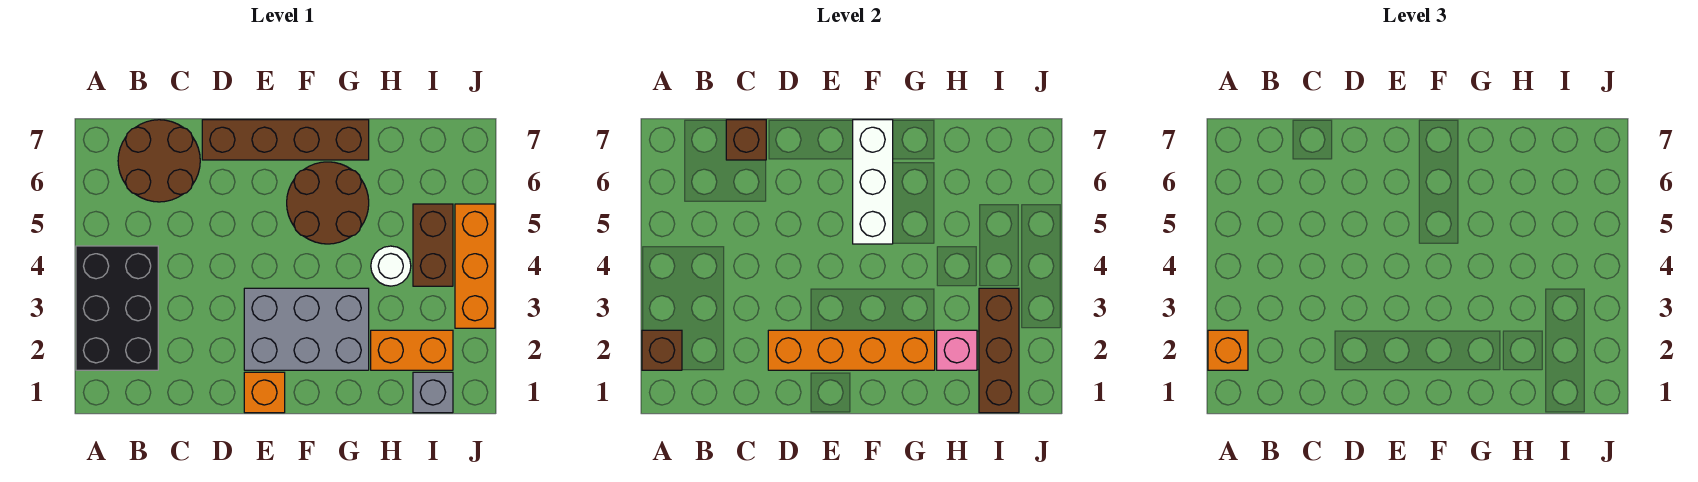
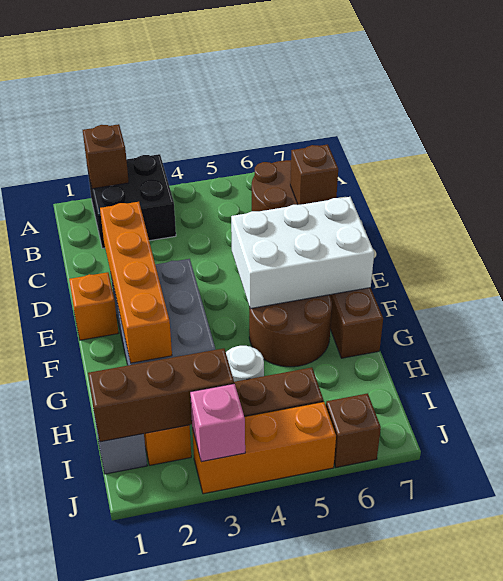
black 2x3 brick [76,246,158,370] -> black 2x2 brick [87,154,176,248]
orange 1x1 brick [1208,330,1248,370] -> none
white 1x3 brick [853,120,893,244] -> white 2x3 brick [231,197,374,309]
pink 1x1 brick [937,330,977,370] -> pink 1x1 brick moved to [190,384,245,462]
none -> brown 1x1 brick [326,393,381,467]

